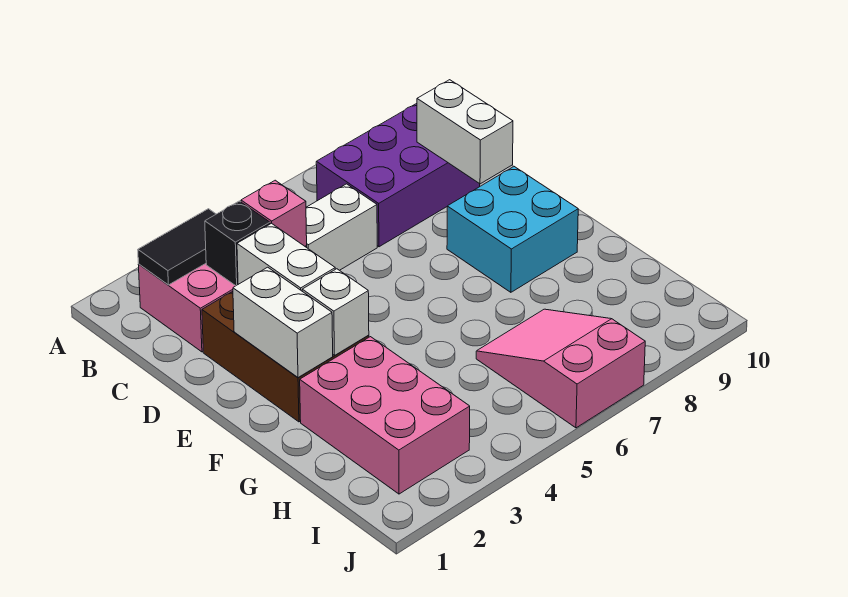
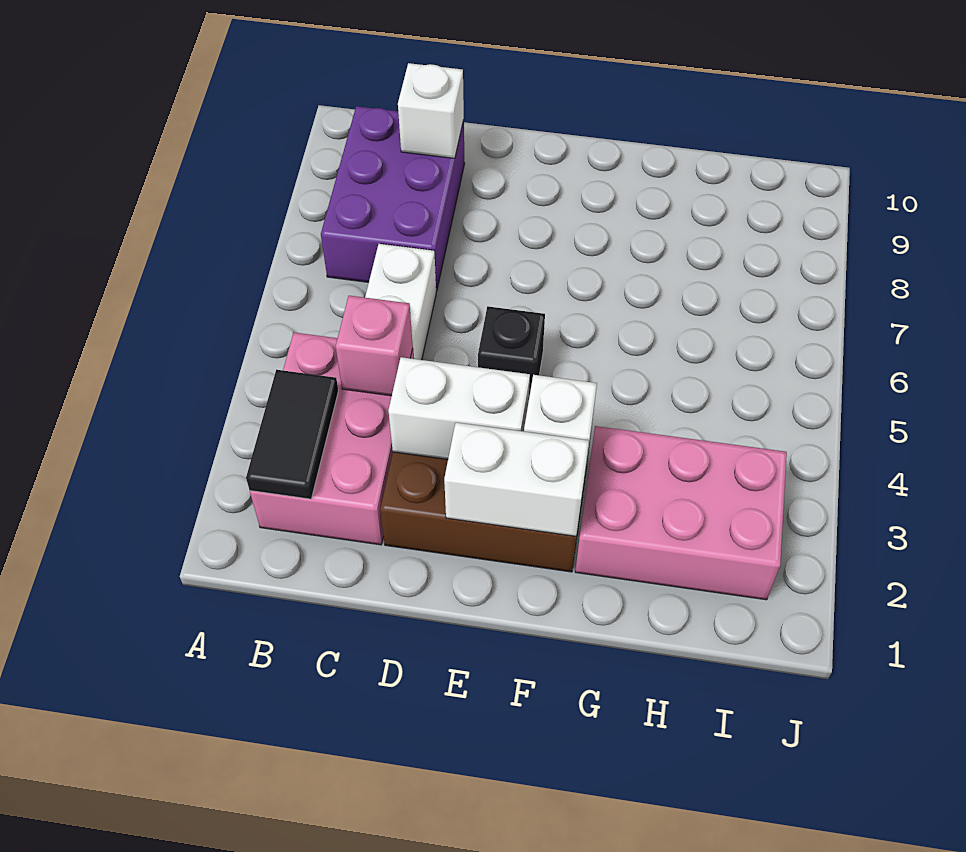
black 1x1 brick [205,201,270,286] -> black 1x1 brick moved to [478,306,545,397]
white 1x2 brick [417,80,513,184] -> white 1x1 brick [398,63,464,158]
cyan 2x2 brick [447,167,578,292] -> none
pink 2x3 slope [476,309,645,428] -> none

